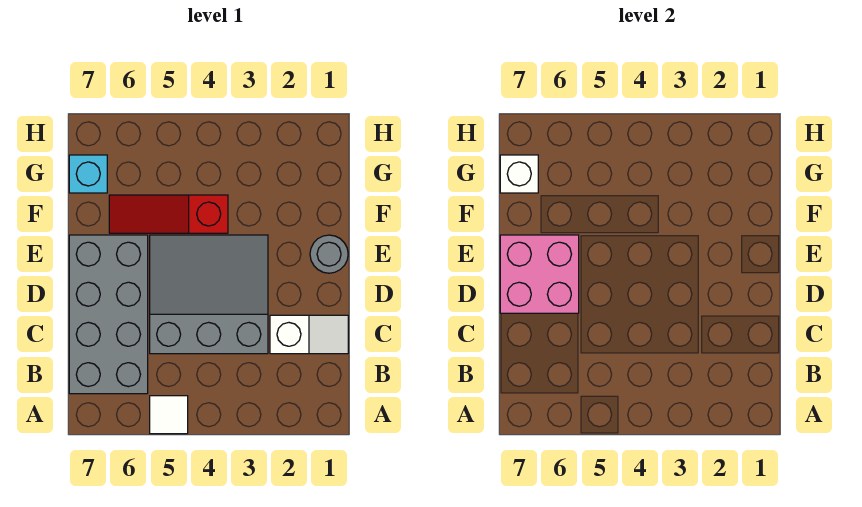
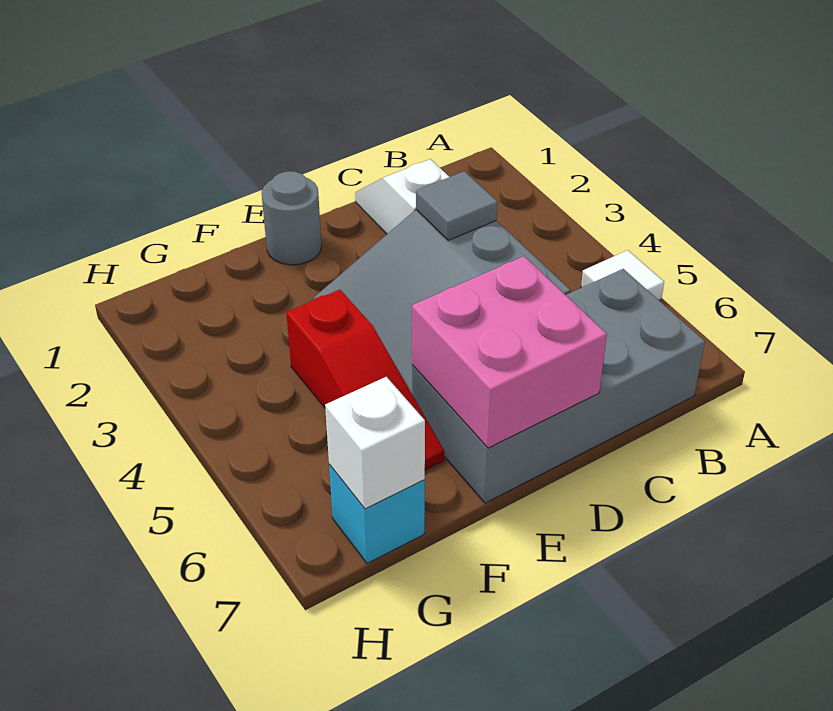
none -> grey 1x1 tile [416,171,498,241]

